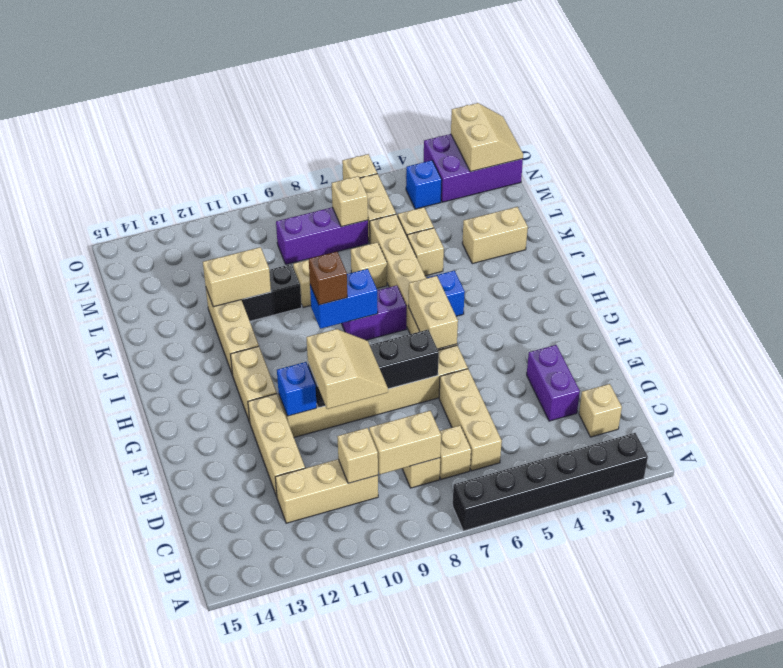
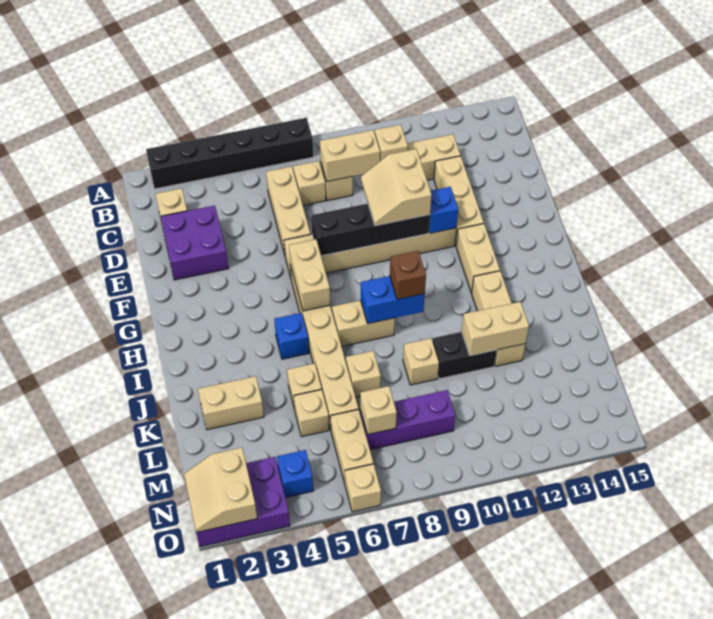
purple 1x2 brick [527,345,580,421] -> purple 2x2 brick [161,205,228,280]
purple 1x2 brick [341,285,407,340] -> tan 1x2 brick [332,300,395,346]

